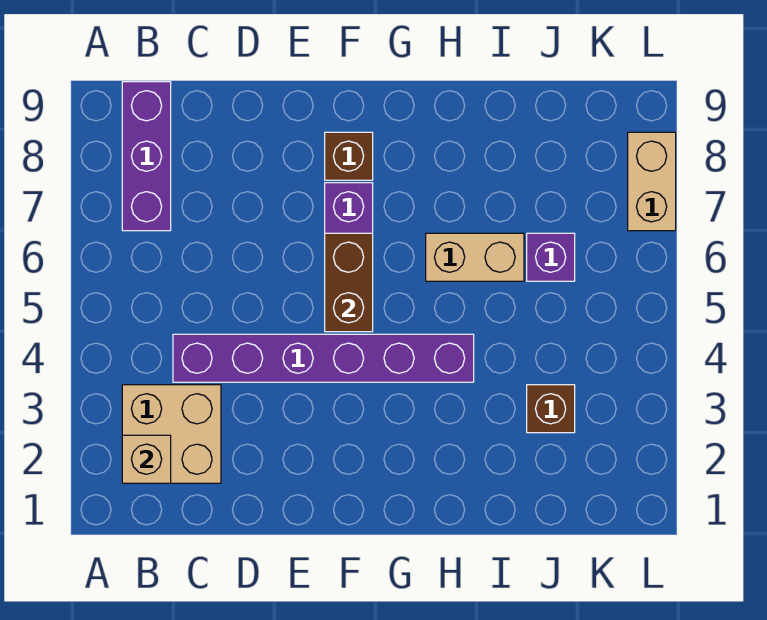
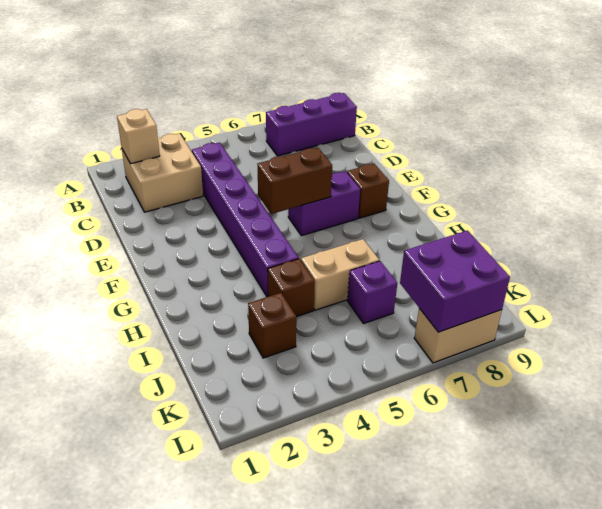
tan 1x2 brick [426,233,524,281] -> tan 1x2 brick turned to [301,239,379,310]
none -> brown 1x1 brick [268,259,314,317]
none -> purple 2x2 brick [400,231,510,332]

